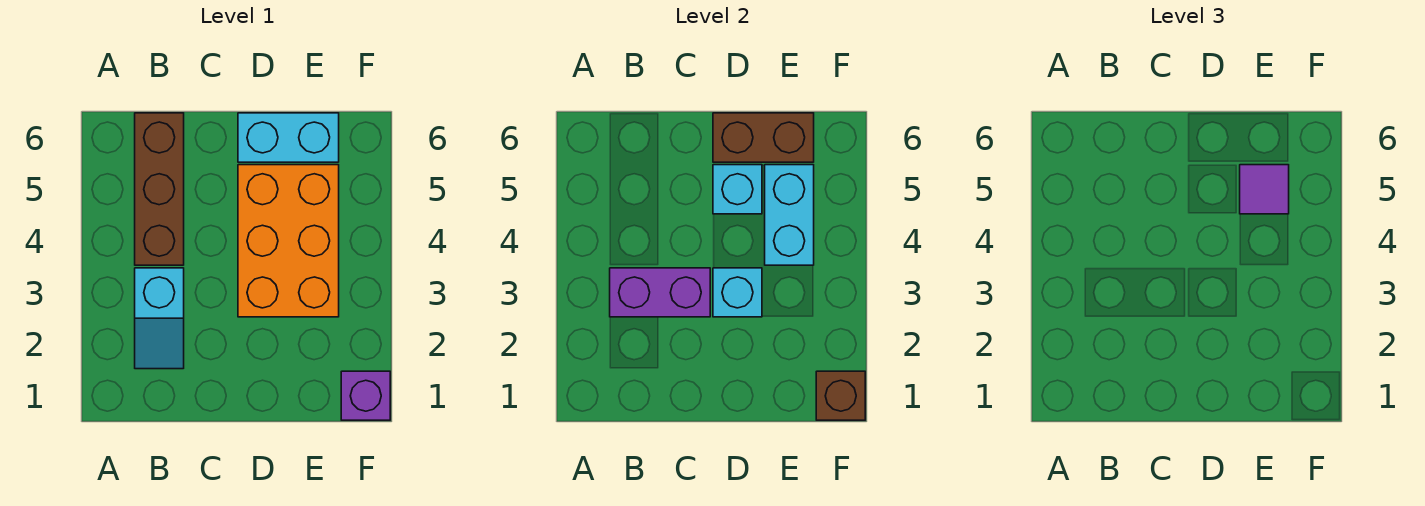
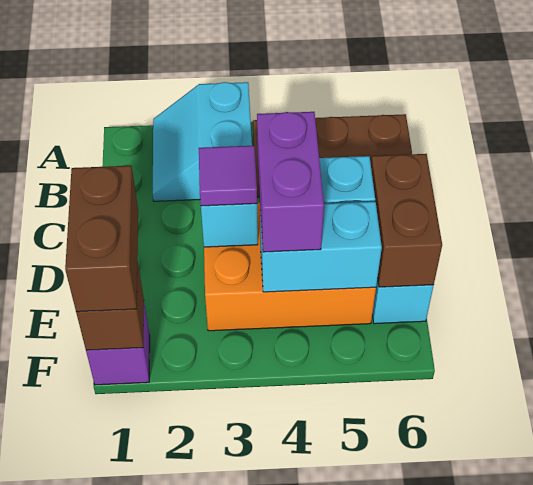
cyan 1x2 slope [135,268,184,369] -> cyan 2x2 slope [153,82,252,201]
purple 1x2 brick [610,268,710,317] -> purple 1x2 brick moved to [257,112,324,252]
none -> brown 1x2 brick [65,166,138,312]
purple 1x1 tile [1240,165,1289,214] -> purple 1x1 tile moved to [199,146,257,206]

